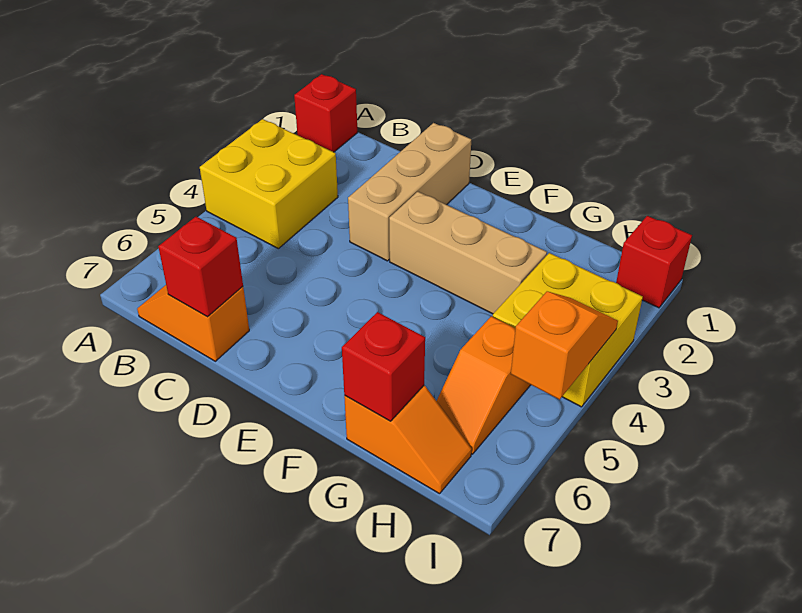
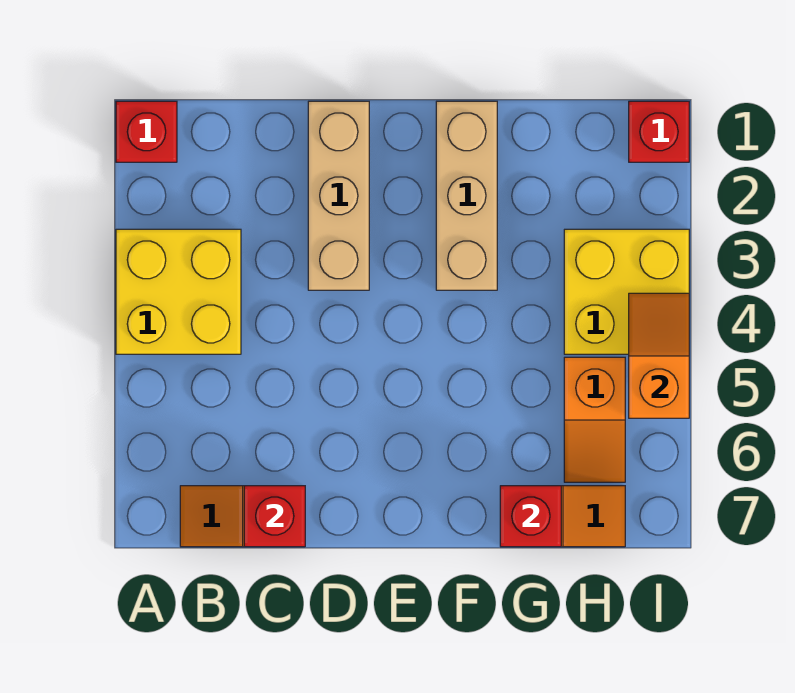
tan 1x3 brick [389,192,547,314] -> tan 1x3 brick turned to [436,101,497,290]

